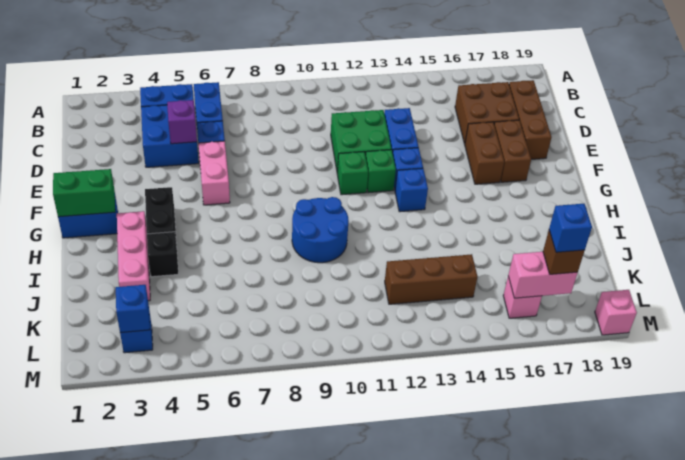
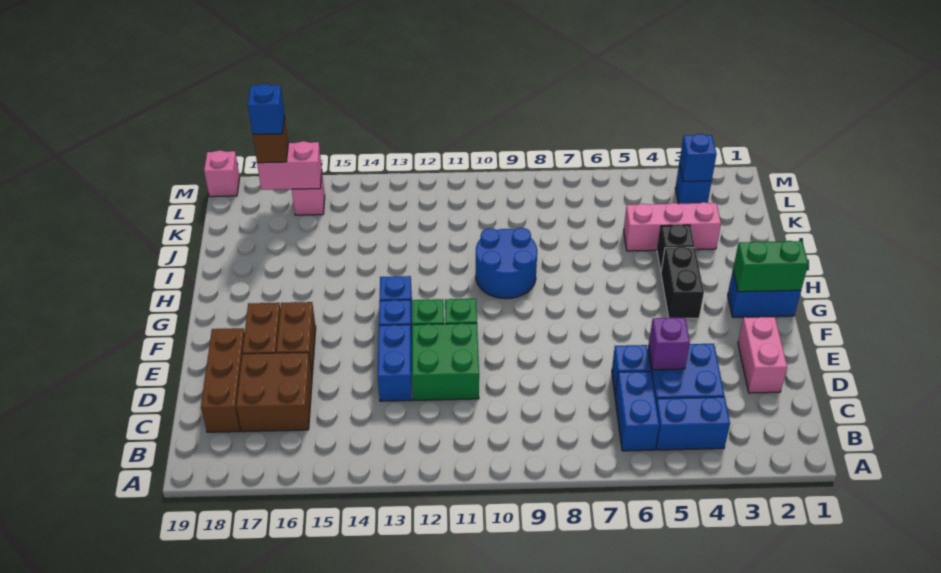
pink 1x2 brick [198,141,230,205] -> pink 1x2 brick moved to [738,317,787,393]
pink 1x3 brick [117,211,150,301] -> pink 1x3 brick turned to [624,202,721,251]
brown 1x3 brick [385,254,478,304] -> none

